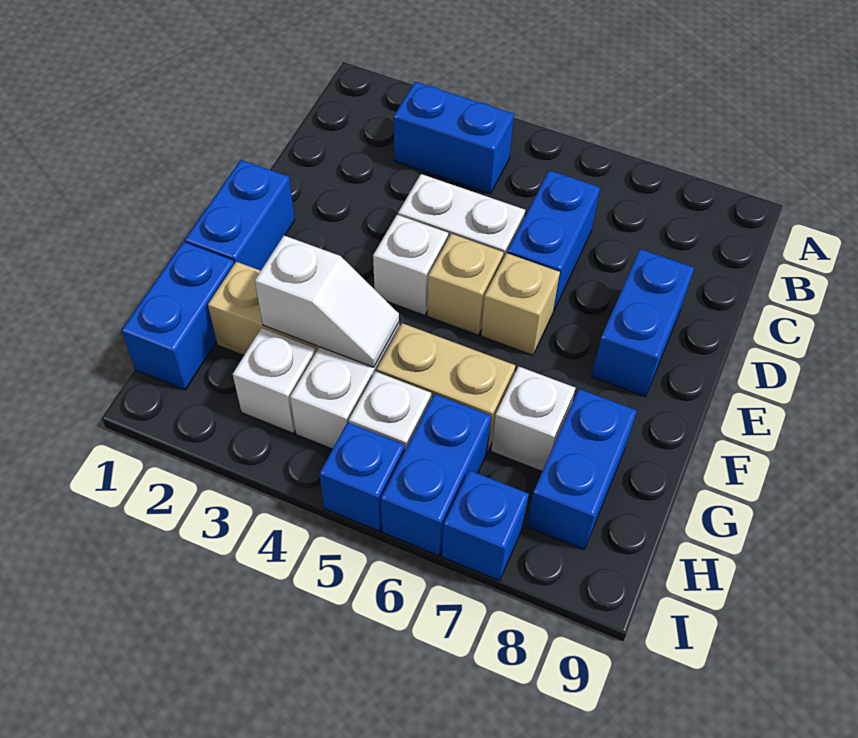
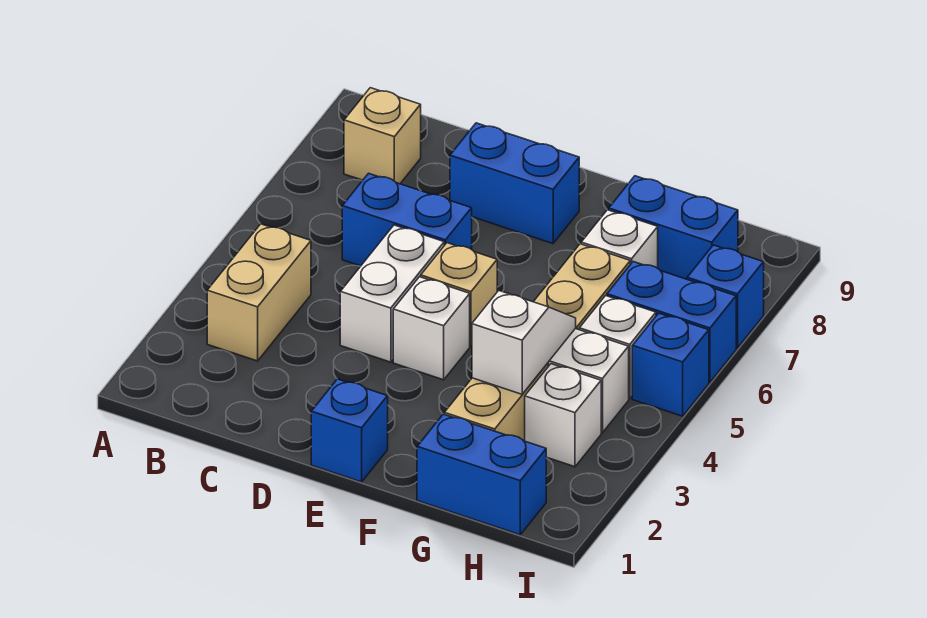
blue 1x2 brick [394,82,514,194] -> tan 1x2 brick [207,224,311,361]
blue 1x2 brick [185,160,295,271] -> blue 1x1 brick [311,379,388,482]
tan 1x1 brick [481,253,560,355] -> tan 1x1 brick moved to [344,88,421,184]

